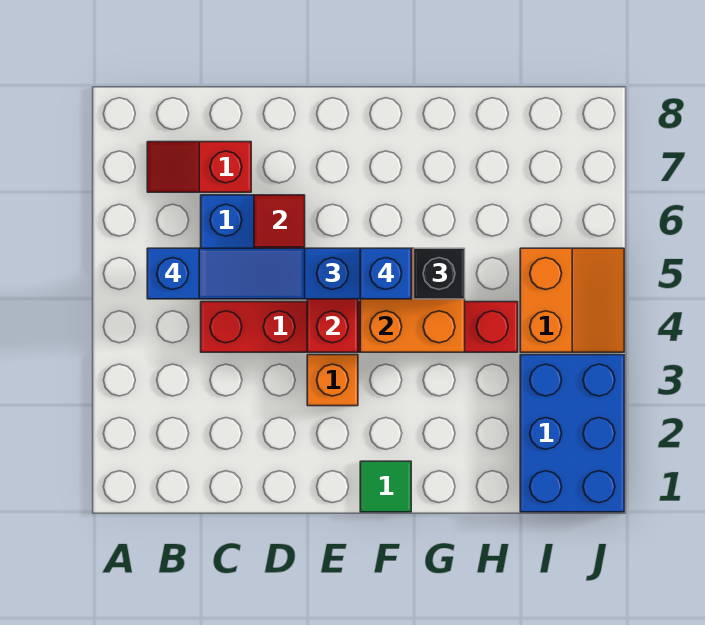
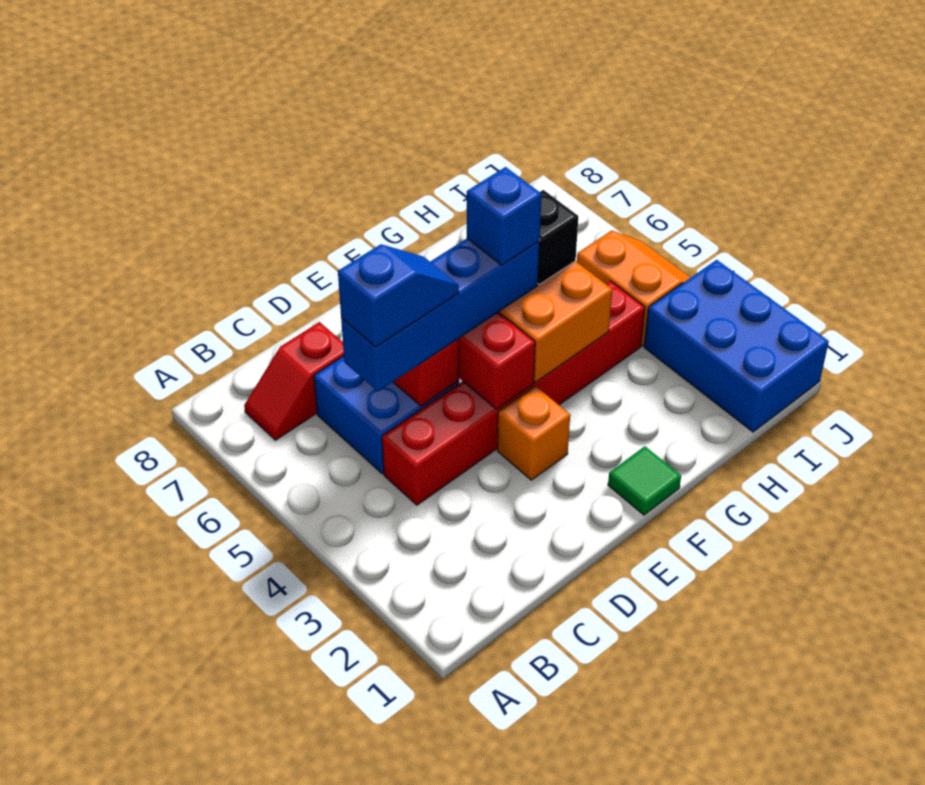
blue 1x3 slope [147,248,305,299] -> blue 1x2 slope [338,244,459,347]

